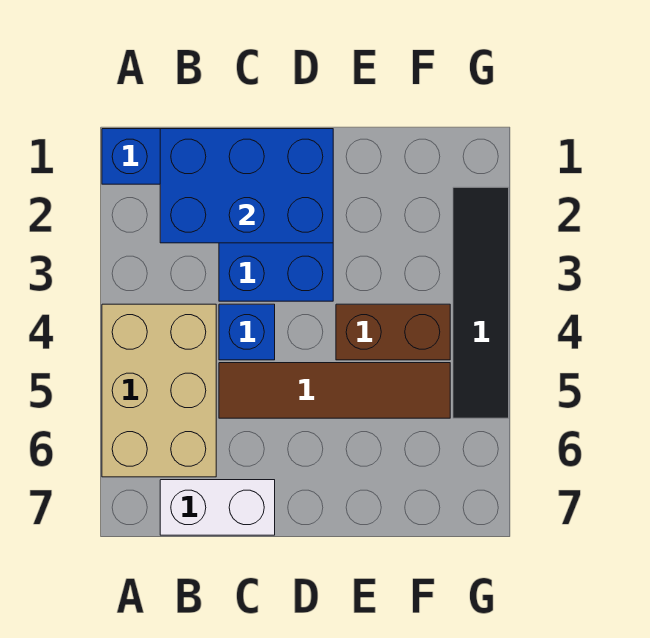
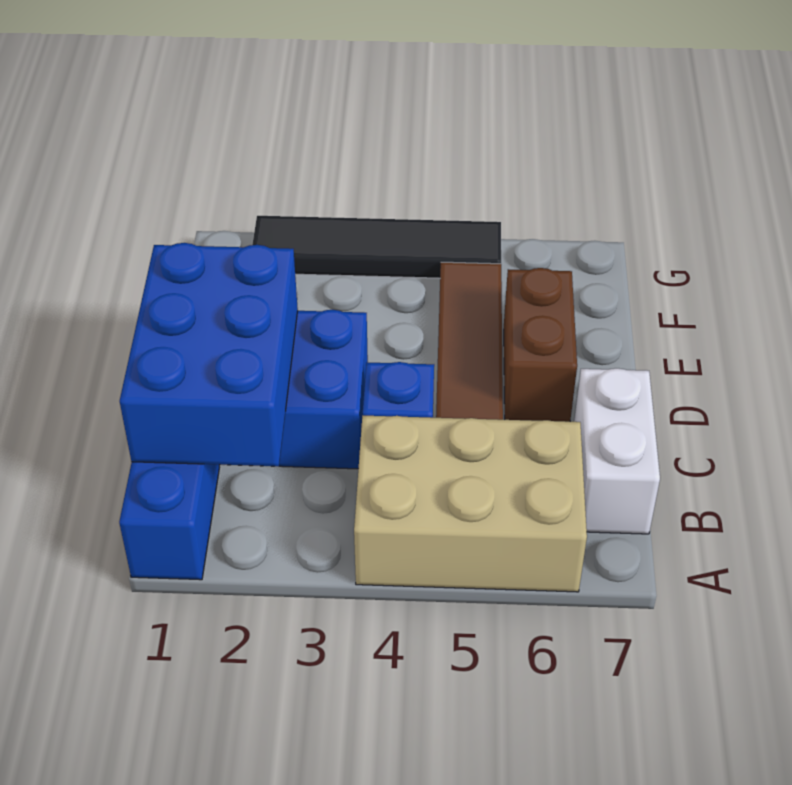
brown 1x2 brick [336,304,450,360] -> brown 1x2 brick moved to [504,268,577,422]

